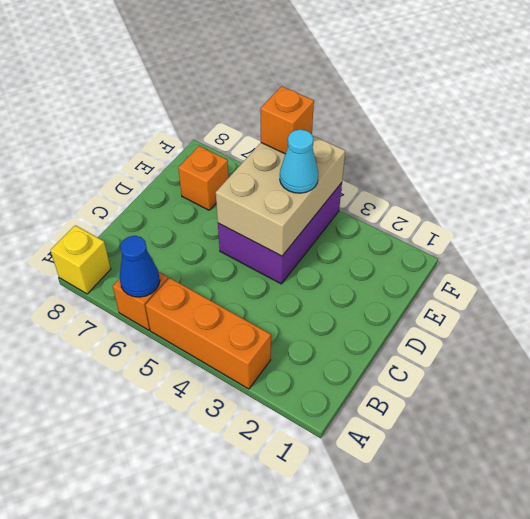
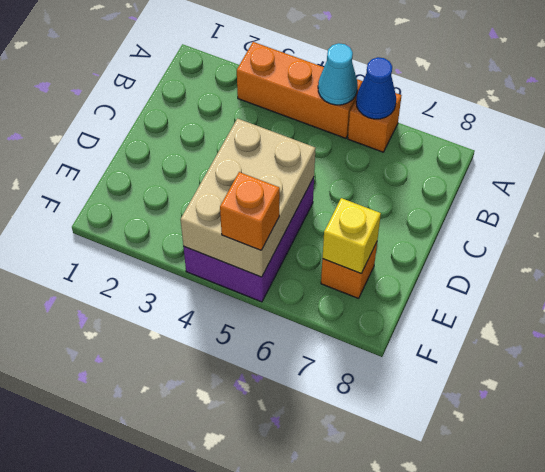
yellow 1x1 brick [50,225,111,294] -> yellow 1x1 brick moved to [322,198,381,273]
cyan 1x1 cone [280,130,318,193] -> cyan 1x1 cone moved to [318,43,358,105]

